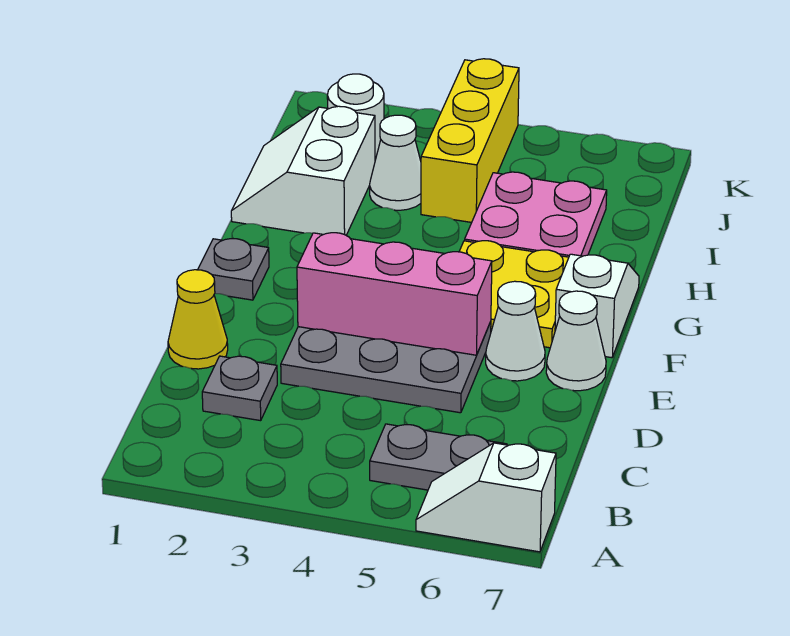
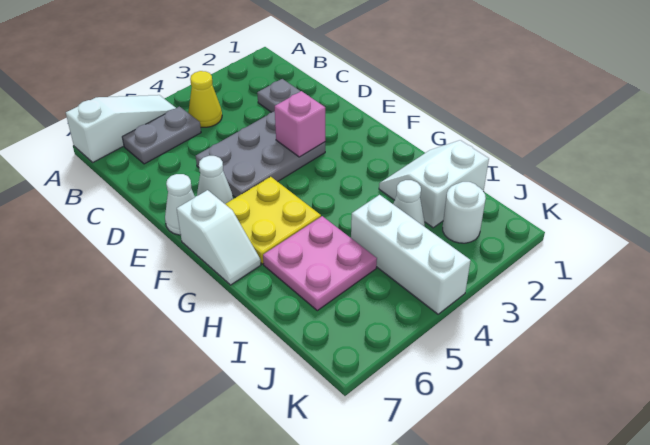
white 1x2 slope [416,443,556,552] -> white 1x3 slope [66,95,176,162]
yellow 1x1 cone [168,270,228,369] -> yellow 1x1 cone moved to [188,71,222,127]
pink 1x3 brick [297,233,492,355] -> pink 1x1 brick [275,91,325,157]
grey 1x1 plate [198,239,269,300] -> none
white 2x2 slope [231,106,375,235] -> white 2x2 slope turned to [379,140,489,228]
yellow 1x3 brick [421,59,519,222] -> white 1x3 brick [351,195,471,314]

